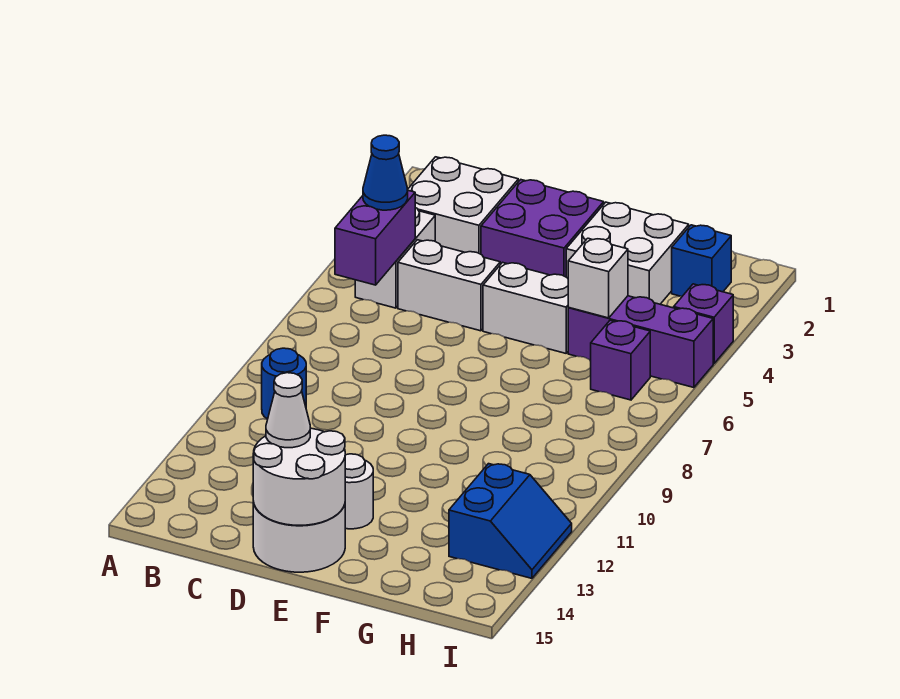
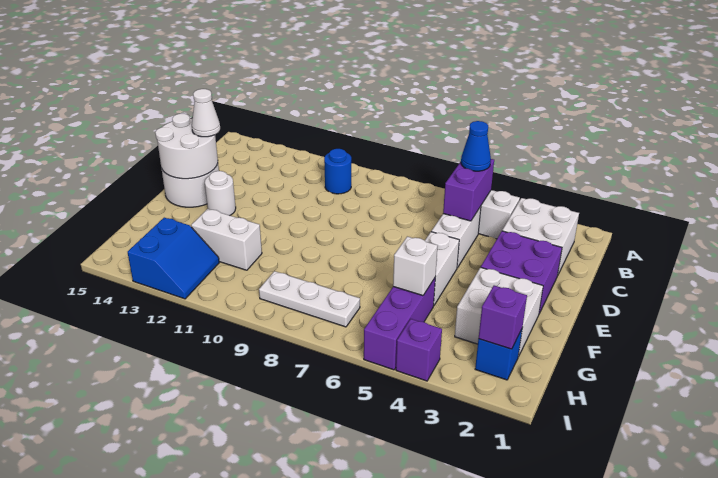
purple 1x2 brick [335,190,415,285] -> purple 1x2 brick turned to [443,159,494,221]
none -> white 1x2 brick [191,209,262,270]
purple 1x1 brick [591,320,650,400] -> purple 1x1 brick moved to [479,286,527,349]
none -> white 1x3 plate [259,271,360,327]
blue 2x2 slope [449,464,572,578] -> blue 2x2 slope turned to [128,218,219,299]

